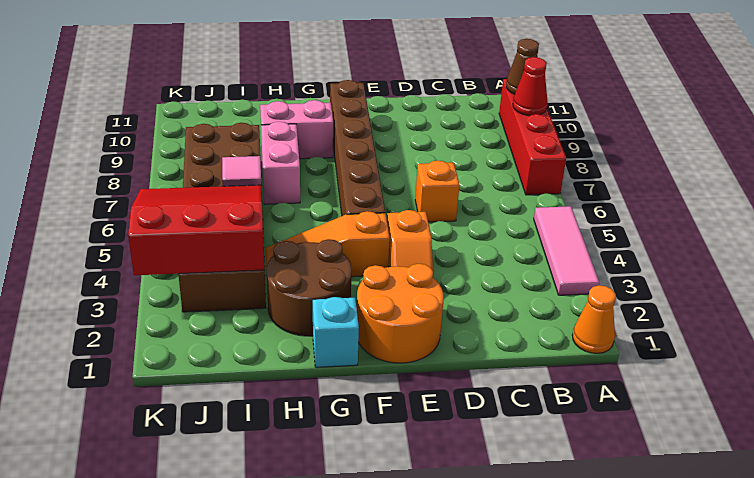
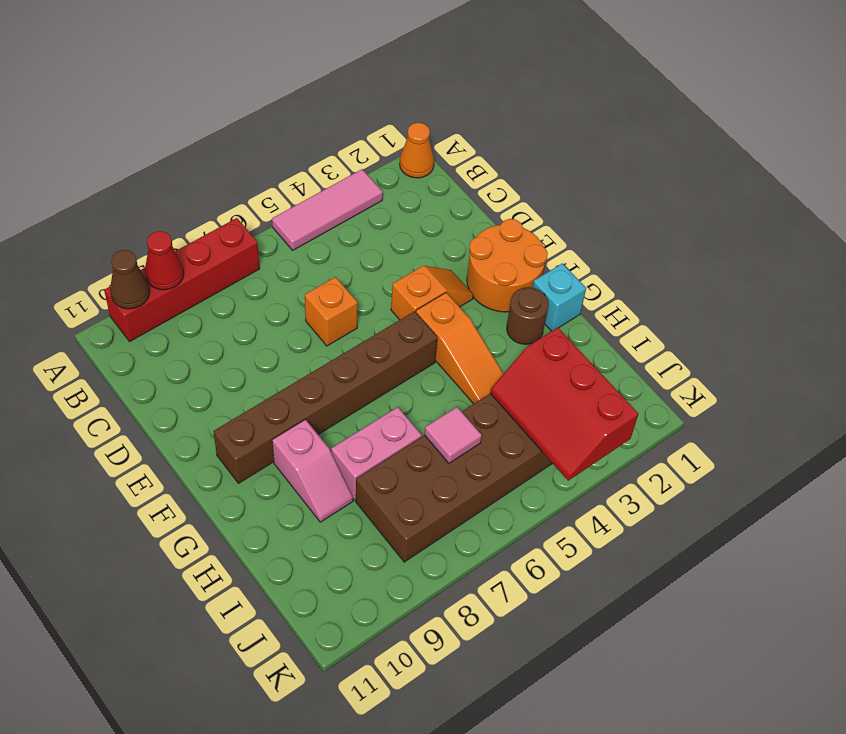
brown 2x2 round brick [267,239,351,336] -> brown 1x1 round brick [507,288,548,344]
pink 1x2 brick [260,100,333,159] -> pink 1x2 slope [272,420,353,522]
red 3x3 slope [128,185,264,275] -> red 2x3 slope [490,328,639,481]

